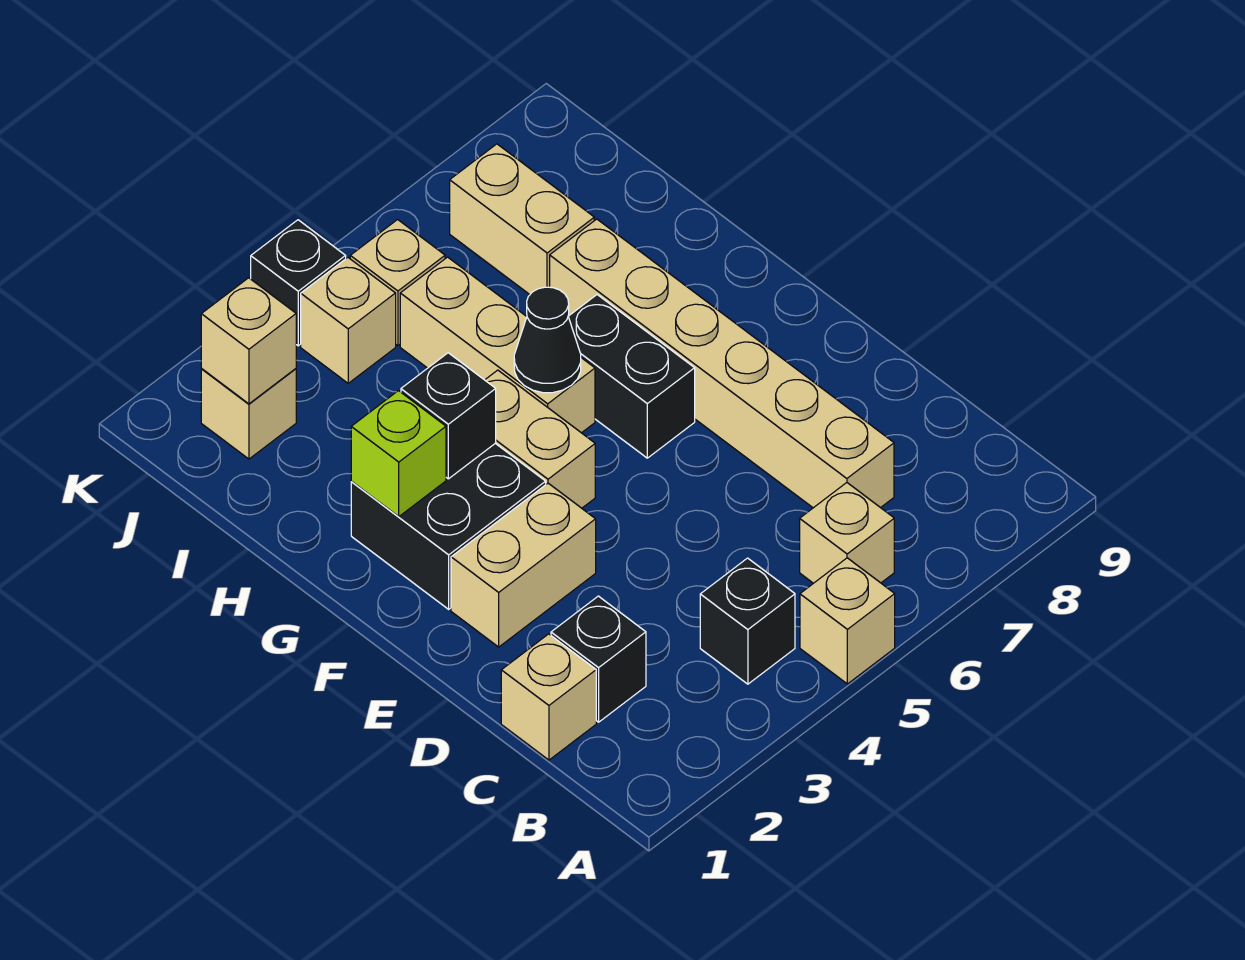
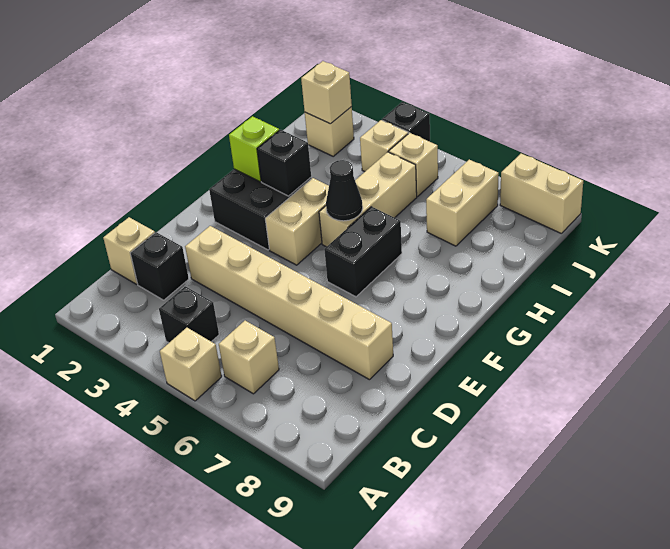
tan 1x6 brick [550,219,894,508] -> tan 1x6 brick turned to [185,226,393,380]
tan 1x2 brick [451,483,596,647] -> tan 1x2 brick moved to [500,154,583,233]

